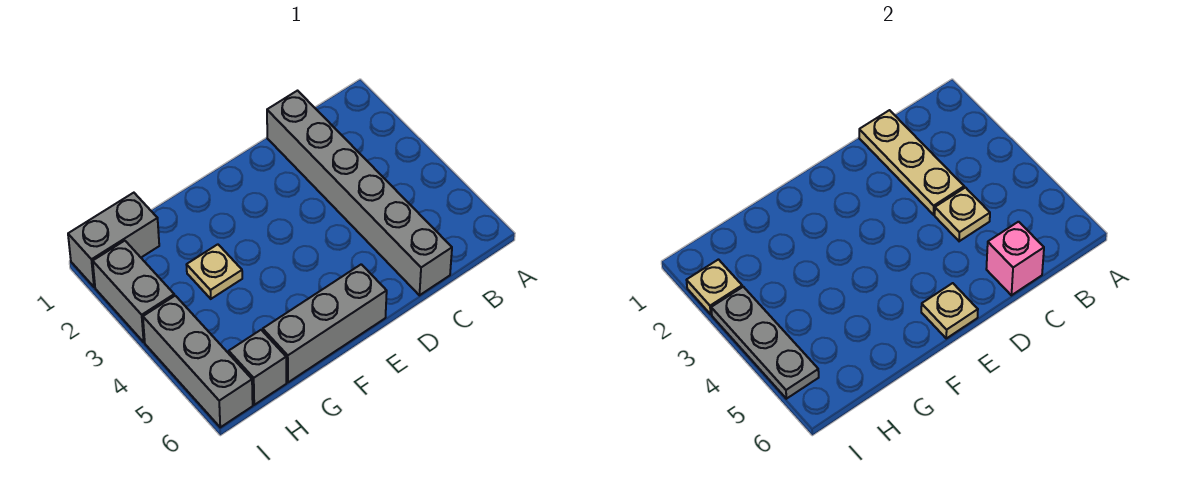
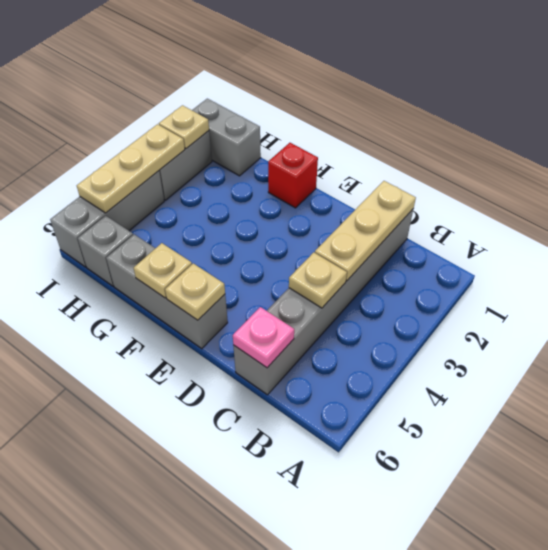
pink 1x1 brick [986,222,1044,295] -> pink 1x1 plate [233,307,294,368]
none -> red 1x1 brick [268,143,318,208]
tan 1x1 plate [187,244,242,299] -> tan 1x1 plate moved to [134,243,192,298]
grey 1x3 plate [711,287,819,399] -> tan 1x3 plate [77,124,185,213]

